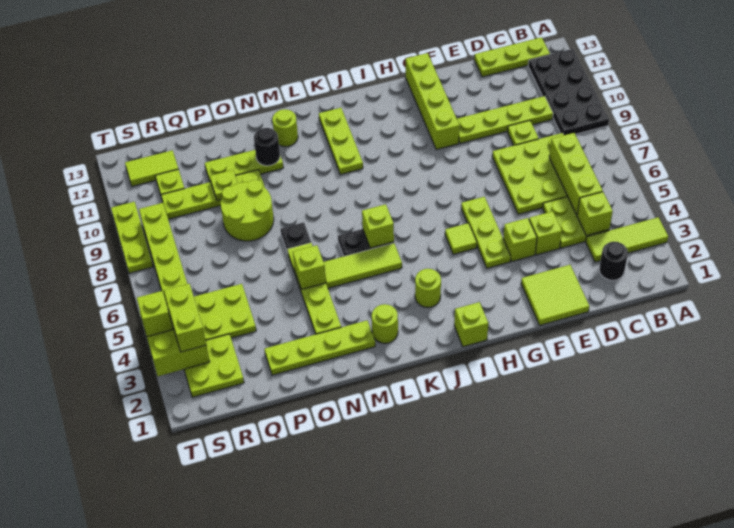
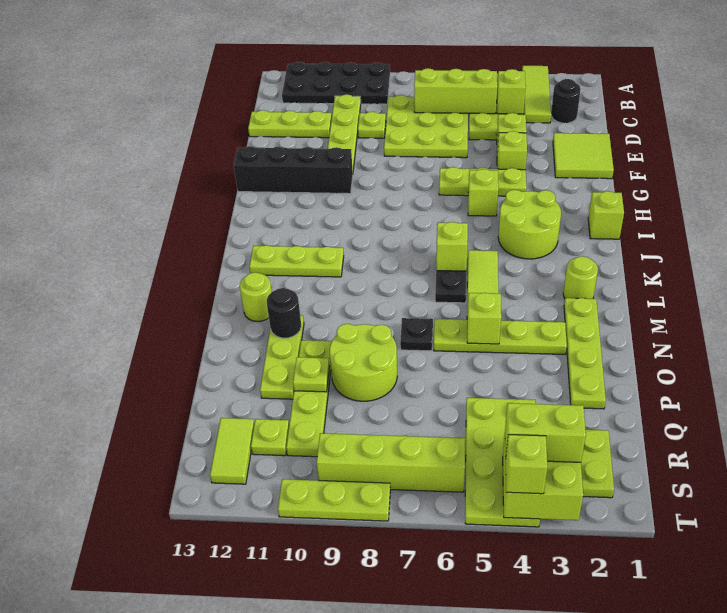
lime 1x3 plate [474,37,550,77] -> lime 1x3 plate turned to [248,110,332,138]
lime 1x4 brick [406,53,460,150] -> black 1x4 brick [234,146,353,194]
lime 1x1 tile [445,223,477,254] -> lime 1x1 brick [468,169,498,216]
lime 1x1 round brick [415,269,441,307] -> lime 2x2 round brick [498,190,561,259]

